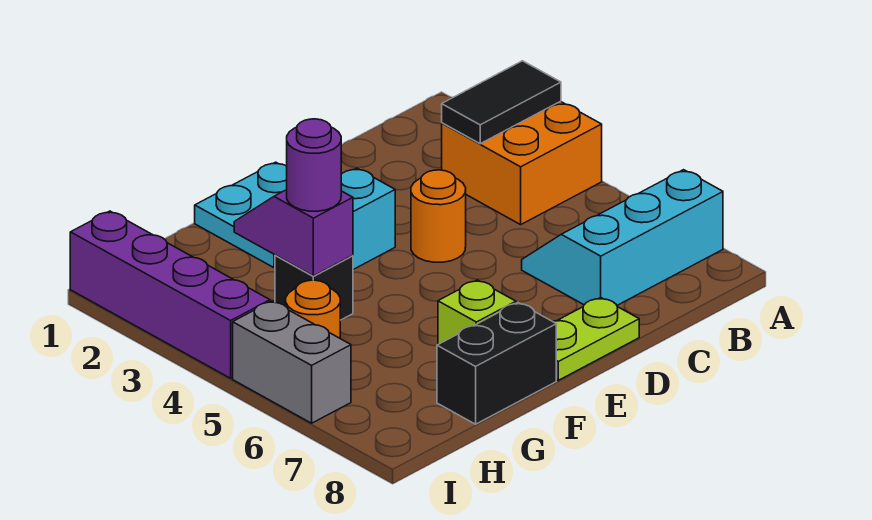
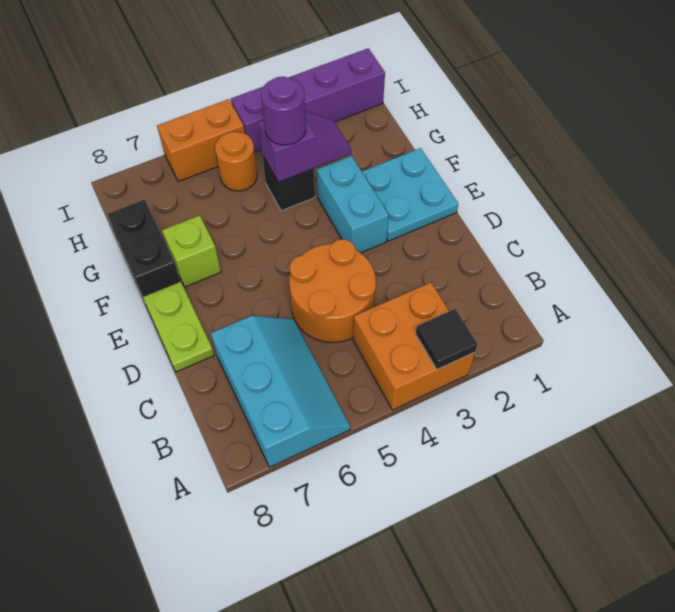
black 1x2 tile [442,61,561,144] -> black 1x1 tile [415,309,478,369]
orange 1x1 round brick [411,170,466,262] -> orange 2x2 round brick [289,239,376,342]
grey 1x2 brick [233,301,351,423] -> orange 1x2 brick [157,99,245,182]

